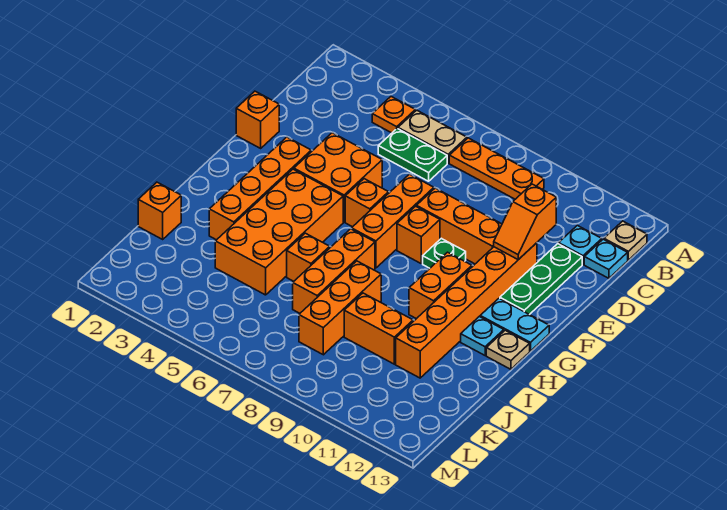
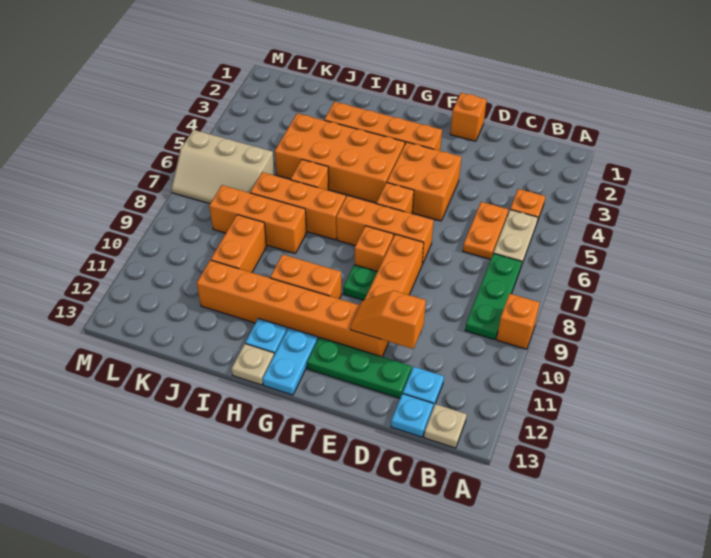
orange 1x3 plate [449,138,544,199] -> green 1x3 plate [465,253,522,340]
green 1x2 plate [378,129,447,181] -> orange 1x2 plate [463,202,508,259]
orange 1x1 brick [138,182,181,239] -> orange 1x1 brick moved to [497,294,540,349]
none -> tan 2x3 slope [171,130,275,204]

